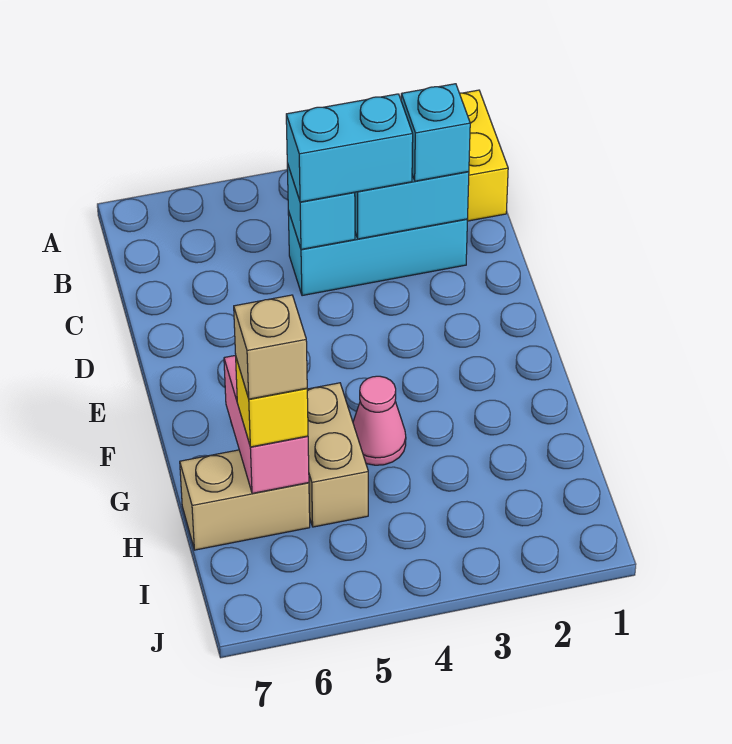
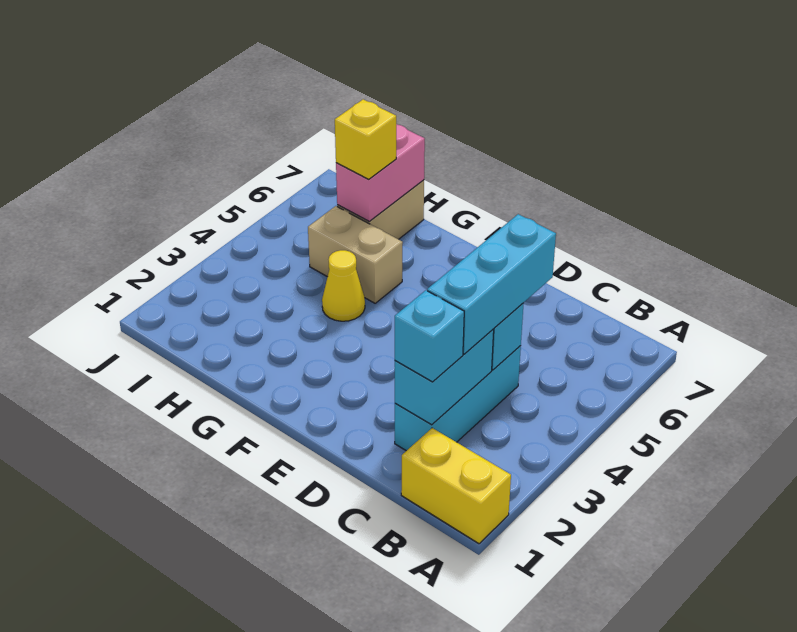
cyan 1x2 brick [286,94,413,202] -> cyan 1x3 brick [427,214,556,354]
pink 1x1 cone [353,376,406,465] -> yellow 1x1 cone [322,250,365,321]
pink 1x2 brick [224,355,309,493] -> pink 1x2 brick turned to [336,124,425,222]
tan 1x1 brick [234,295,307,399] -> none

